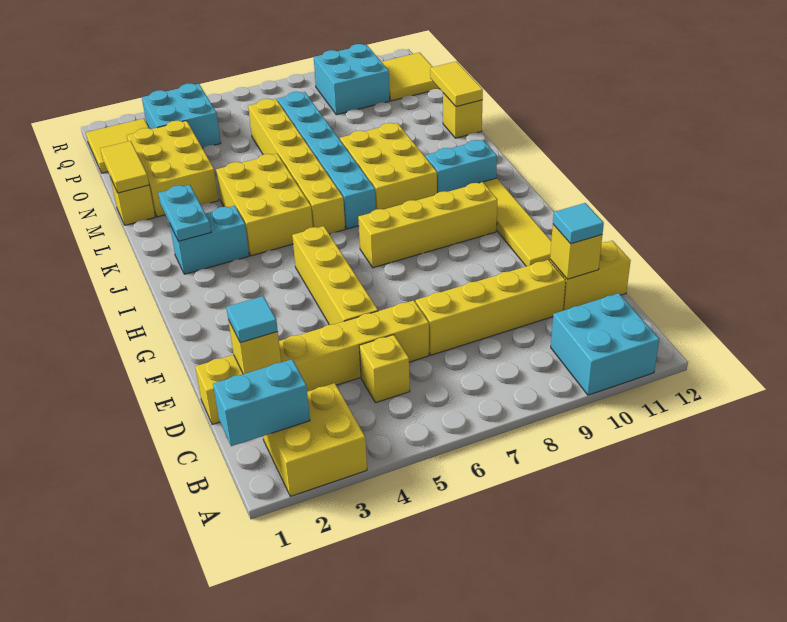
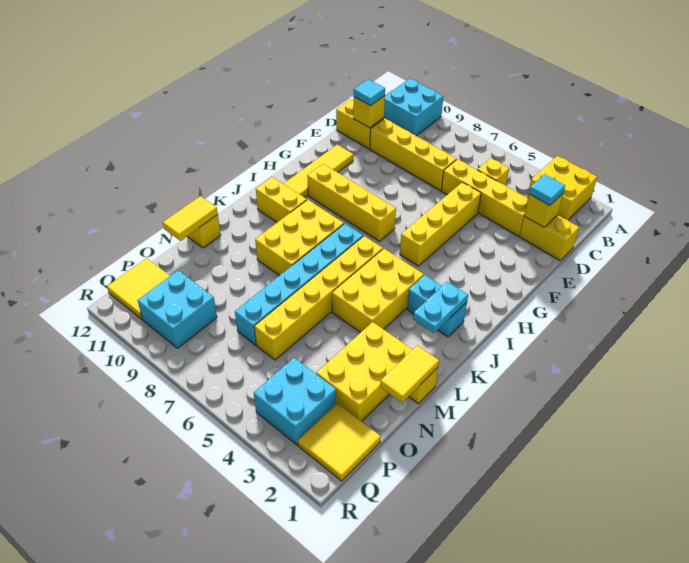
cyan 1x2 brick [213,359,310,446] -> none
cyan 1x2 brick [425,140,497,193] -> yellow 1x2 brick [256,177,307,222]

